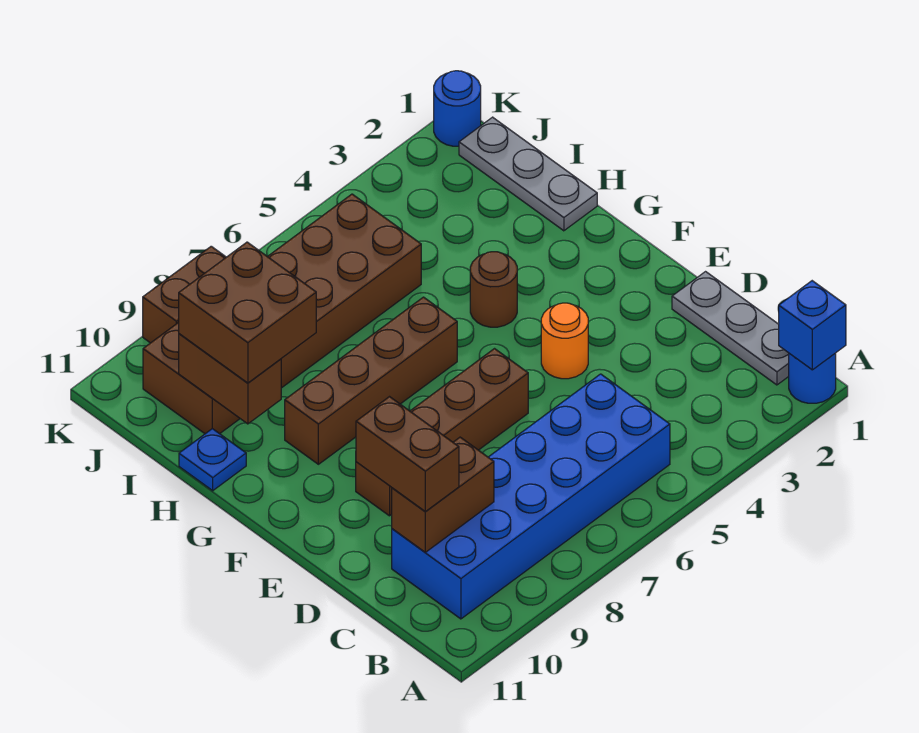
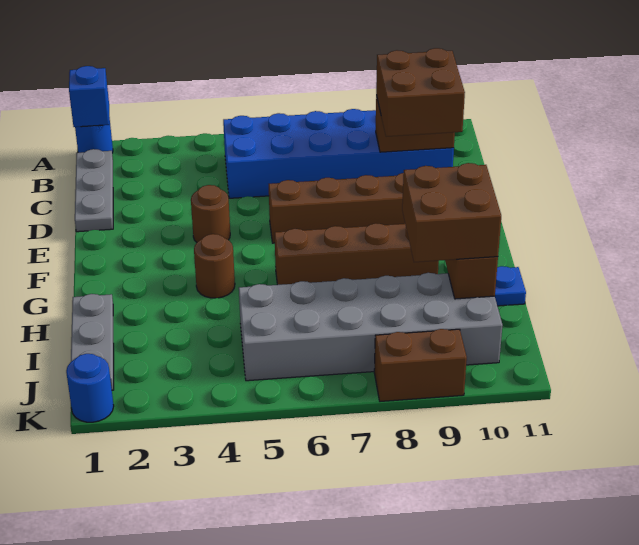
brown 1x2 brick [356,397,459,512] -> brown 2x2 brick [376,48,465,137]
orange 1x1 round brick [541,303,588,379] -> brown 1x1 round brick [191,185,230,242]
brown 2x6 brick [143,194,421,434] -> grey 2x6 brick [239,273,503,381]

